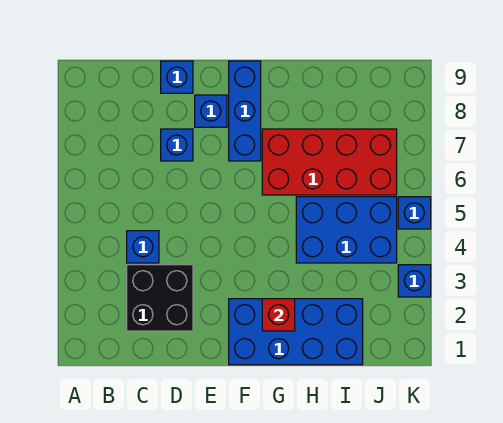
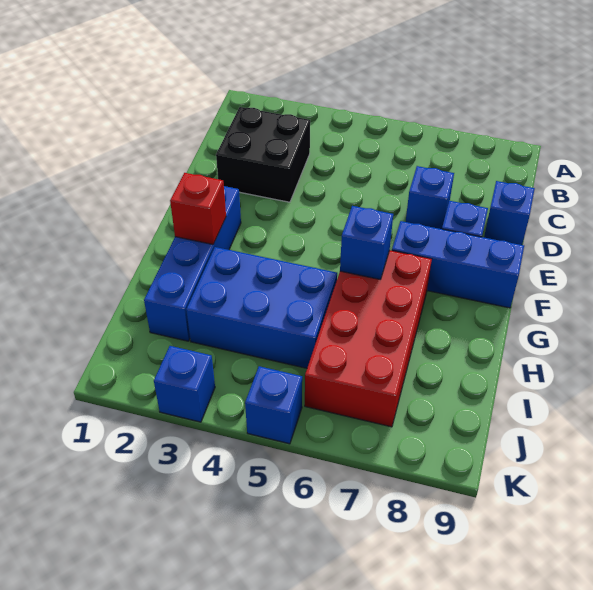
blue 1x1 brick [127,231,159,263] -> blue 1x1 brick moved to [340,206,393,279]
blue 2x4 brick [229,299,363,365] -> blue 1x4 brick [144,186,241,341]
blue 2x3 brick [296,197,397,263] -> blue 2x3 brick turned to [186,247,337,368]

